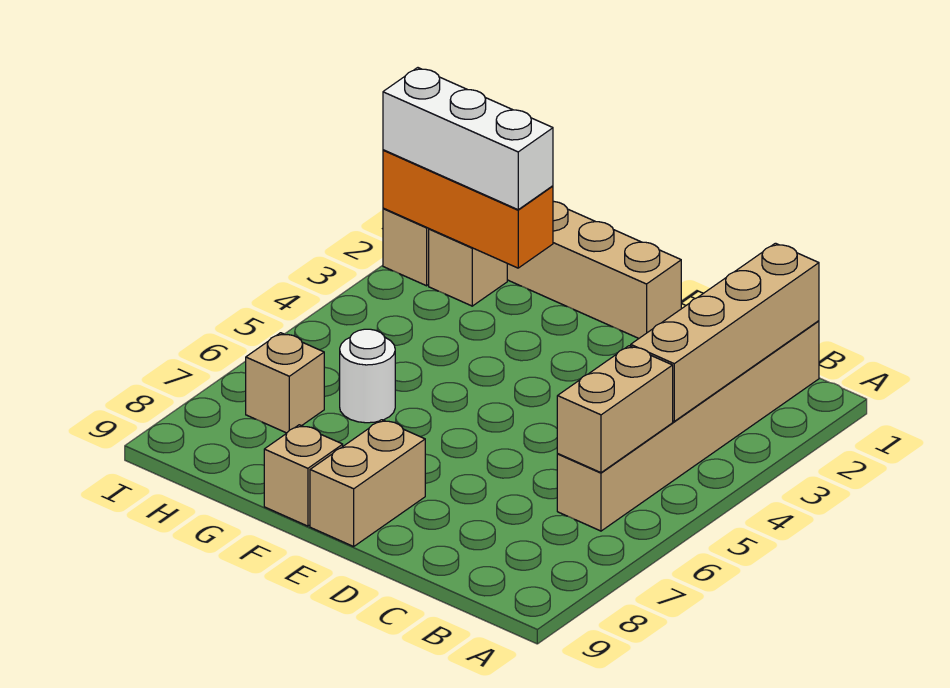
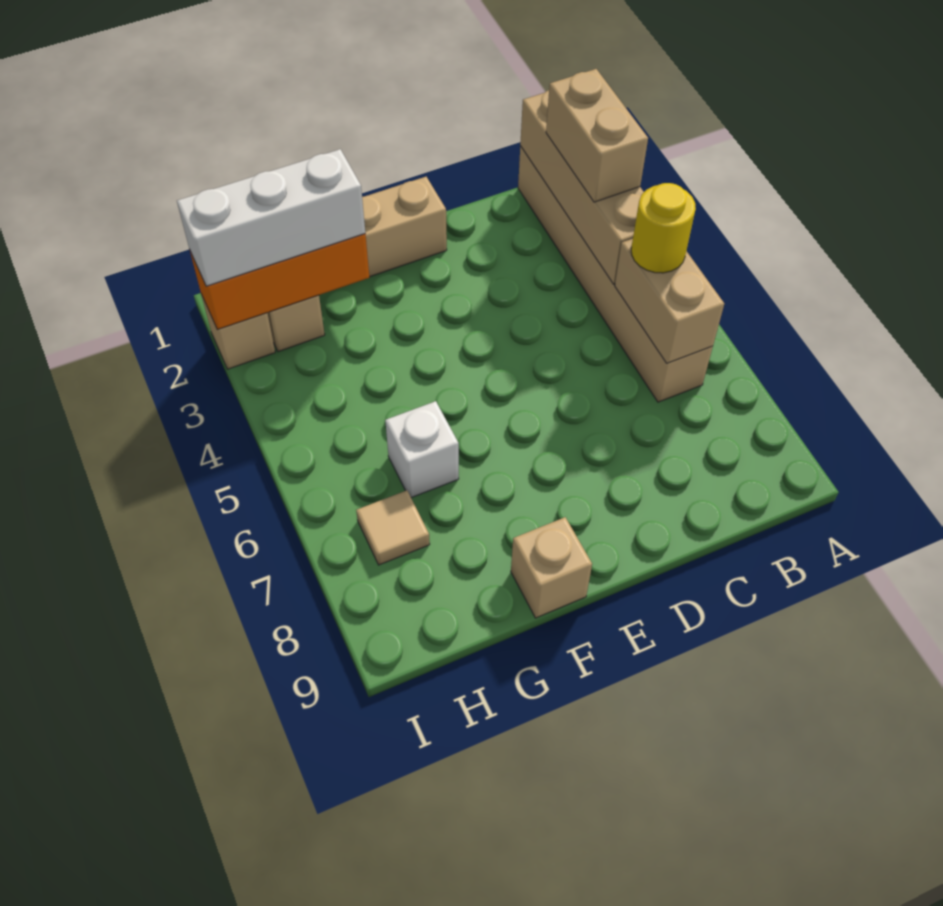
none -> yellow 1x1 round brick [631,183,696,273]
tan 1x2 brick [310,420,425,546] -> tan 1x2 brick moved to [546,69,648,202]
white 1x1 round brick [340,329,395,423] -> white 1x1 brick [385,401,459,498]
tan 1x1 brick [246,333,324,433] -> tan 1x1 tile [356,490,430,565]

